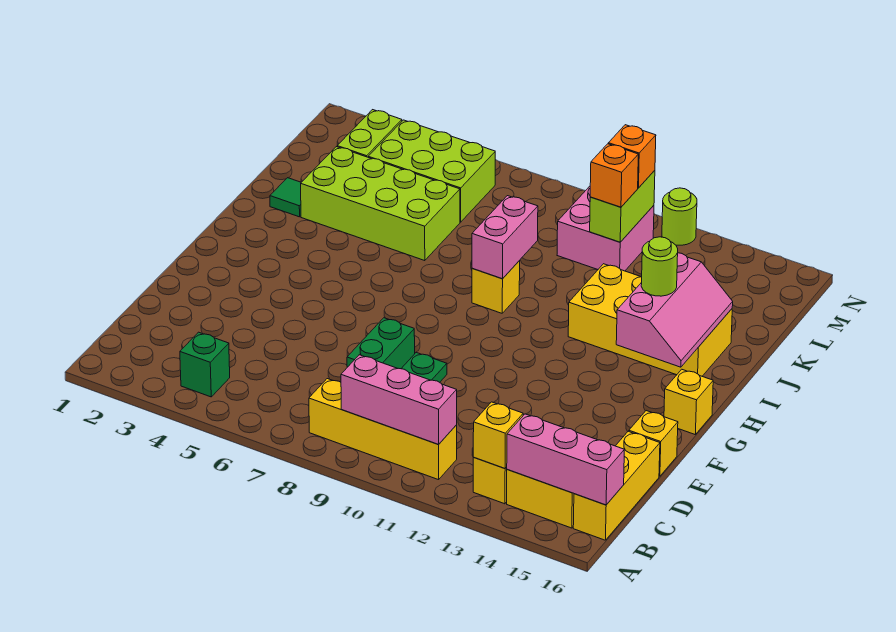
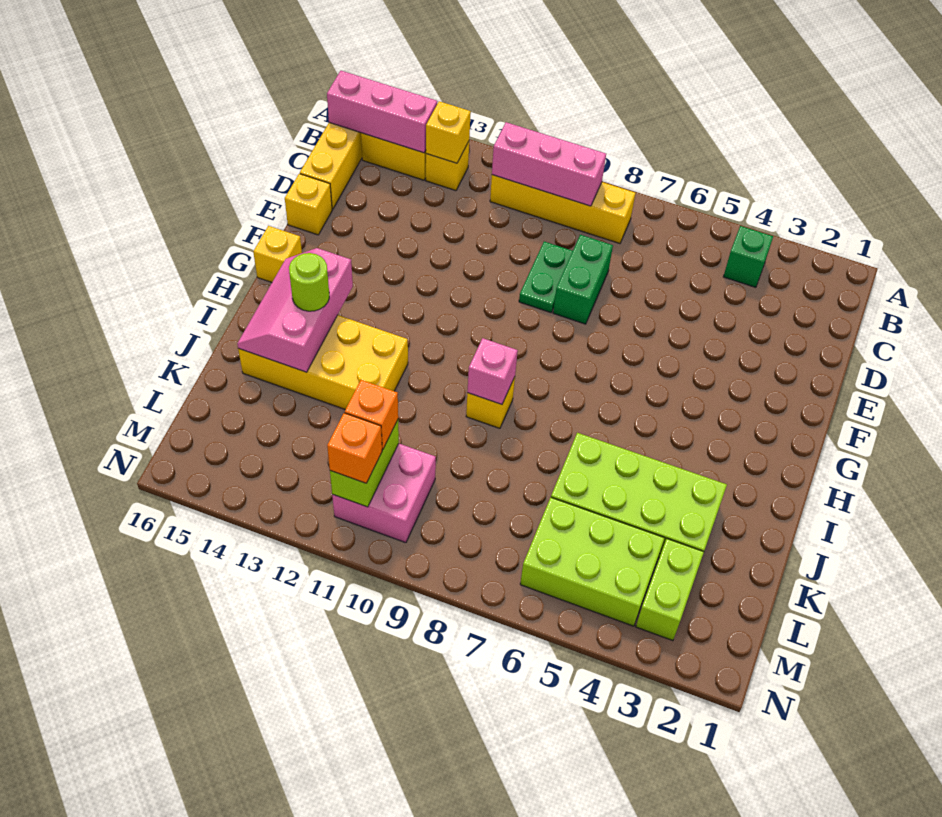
pink 1x2 brick [472,196,538,279] -> pink 1x1 brick [467,338,518,404]
green 1x1 tile [270,178,301,217] -> none
lime 1x1 round brick [662,188,697,245] -> none

